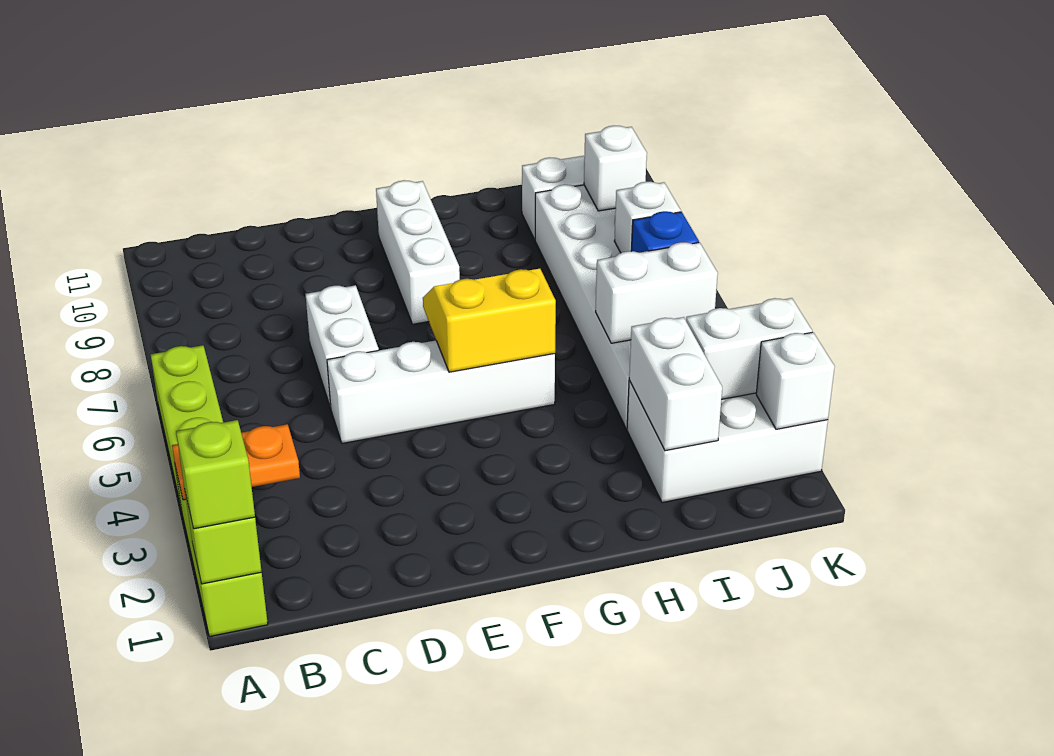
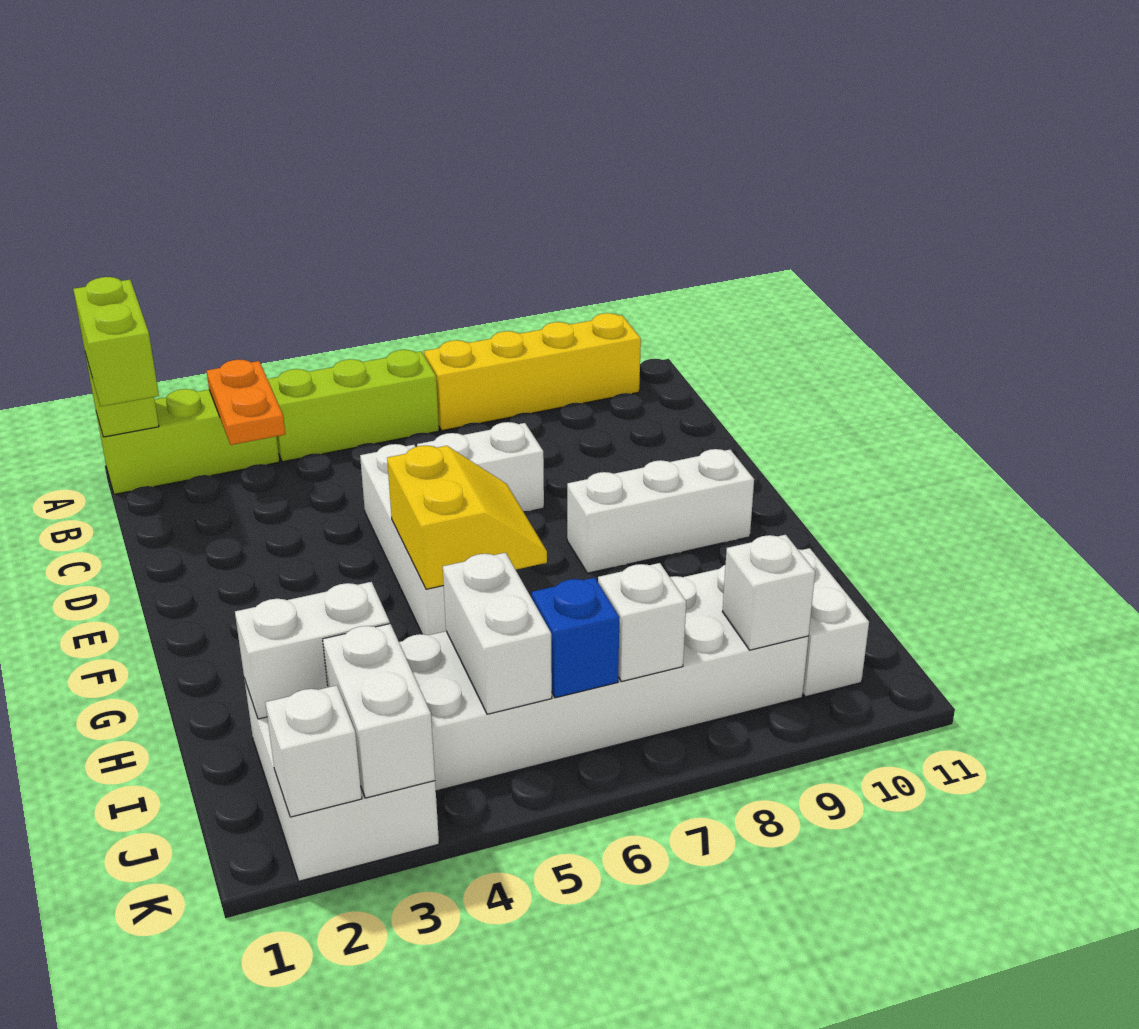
lime 1x1 brick [176,420,255,529] -> lime 1x2 brick [73,277,159,406]
none -> yellow 1x4 brick [424,313,641,431]

